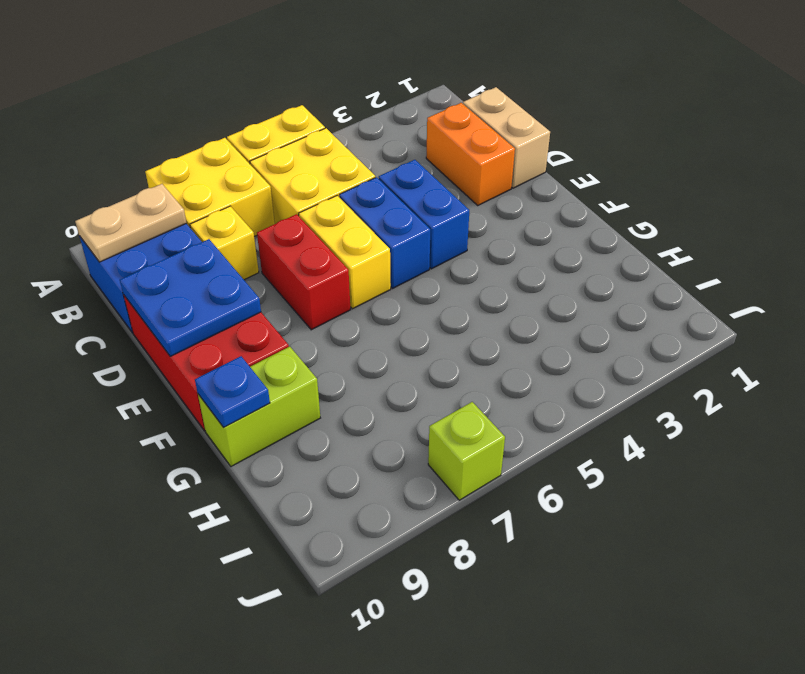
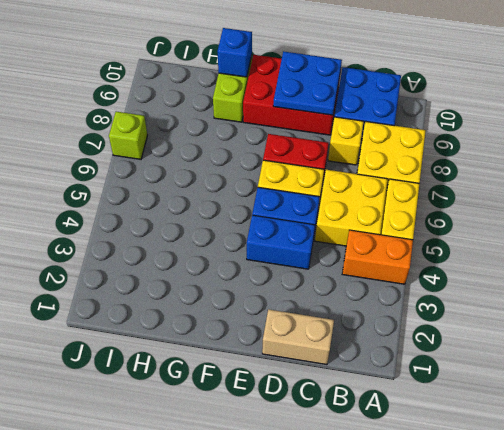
tan 1x2 plate [75,184,186,262] -> none
orange 1x2 brick [426,103,515,205] -> orange 1x2 brick moved to [342,230,413,284]
blue 1x1 plate [195,356,270,427] -> blue 1x1 brick [218,28,252,77]

